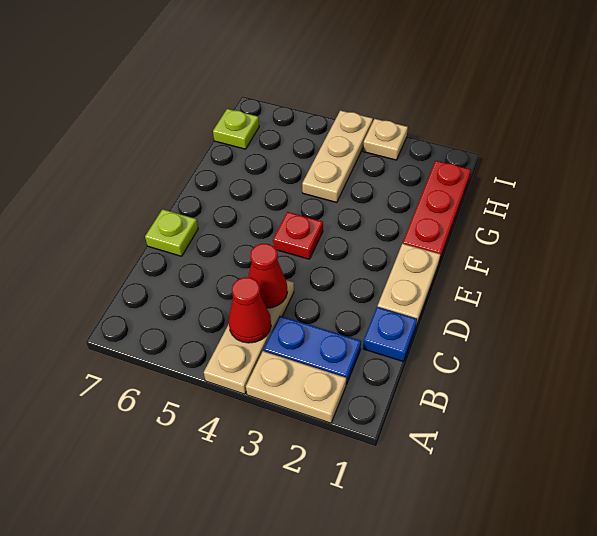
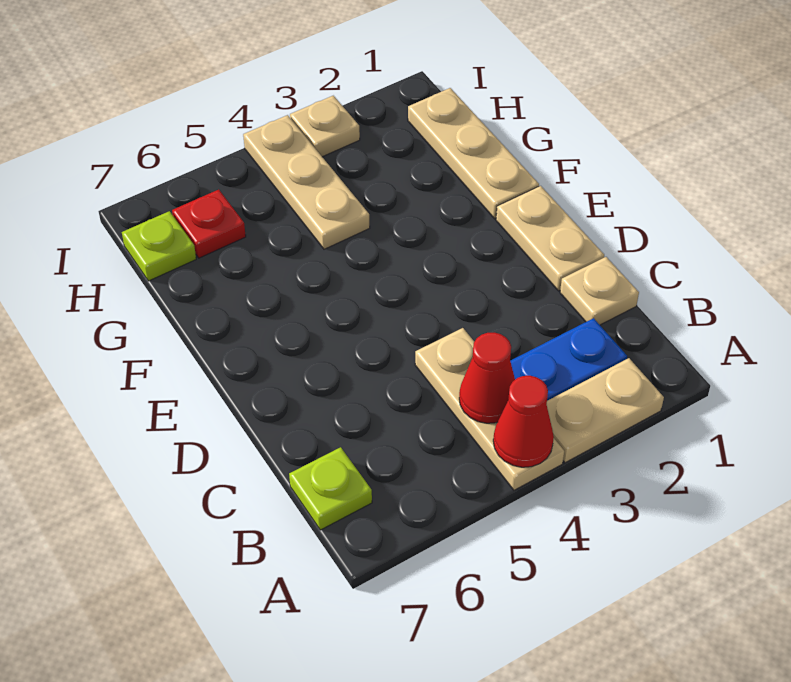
blue 1x1 plate [363,307,417,362] -> tan 1x1 plate [560,257,639,325]
red 1x1 cone [248,244,288,308] -> red 1x1 cone moved to [493,376,554,467]
lime 1x1 plate [145,209,198,256] -> lime 1x1 plate moved to [289,447,372,530]
red 1x1 plate [273,212,323,259] -> red 1x1 plate moved to [172,190,246,258]
red 1x3 plate [403,161,471,261] -> tan 1x3 plate [408,88,539,219]

